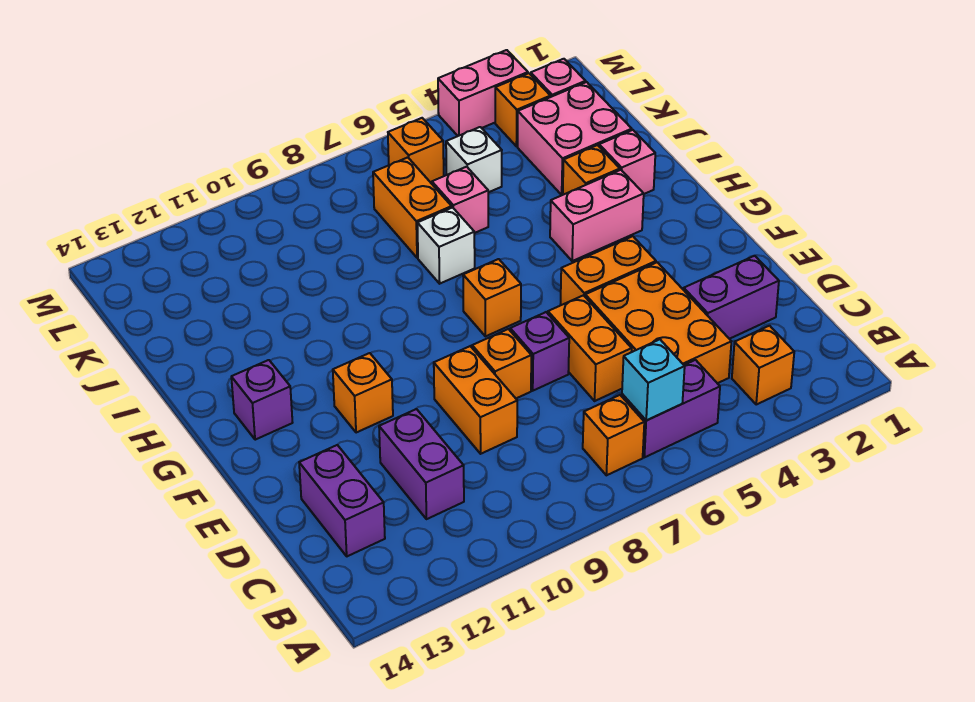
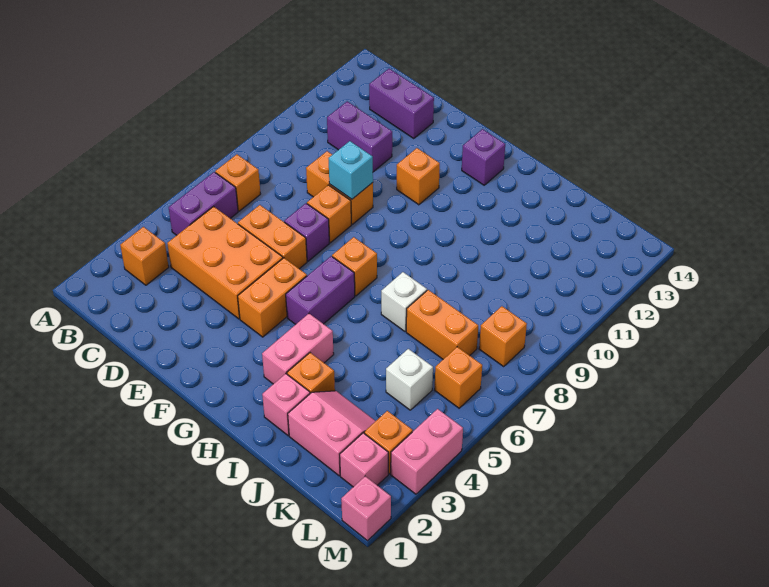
cyan 1x1 brick [622,339,685,420] -> cyan 1x1 brick moved to [328,141,373,199]
purple 1x2 brick [684,256,779,339] -> purple 1x2 brick moved to [286,256,355,324]
pink 2x2 brick [518,82,632,195] -> pink 2x2 slope [288,391,375,476]
pink 1x1 brick [432,167,488,233] -> pink 1x1 brick moved to [341,476,391,541]
none -> orange 1x1 brick [479,306,527,366]

